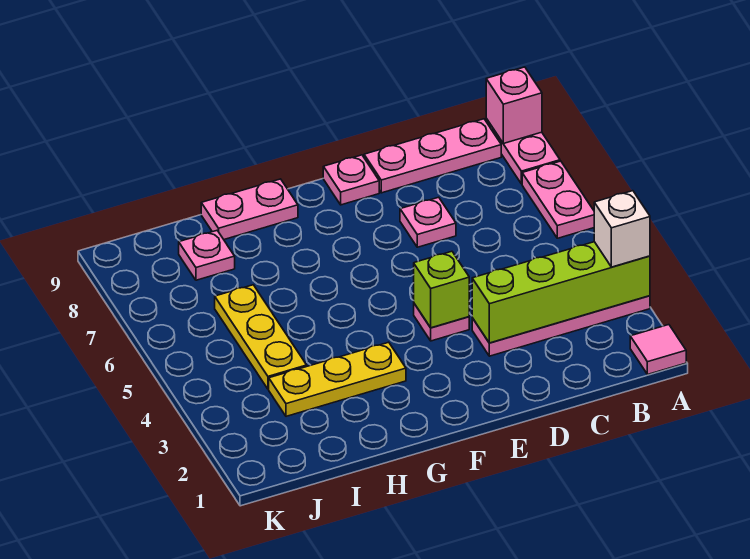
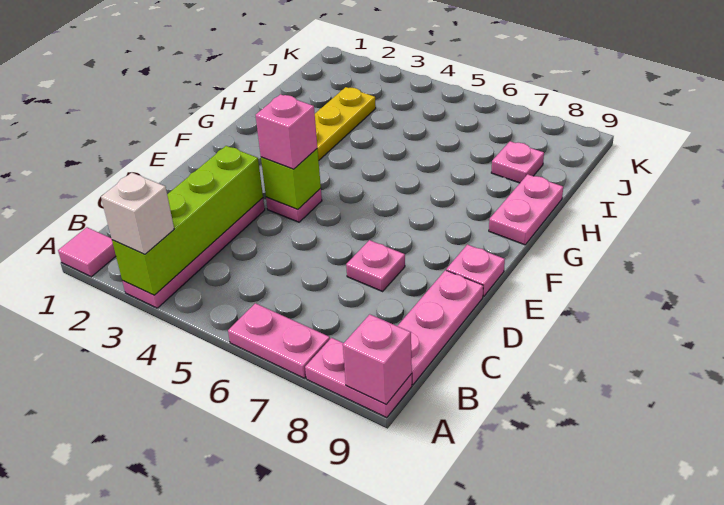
none -> pink 1x1 brick [256,94,317,169]
yellow 1x3 plate [215,285,307,389] -> none

